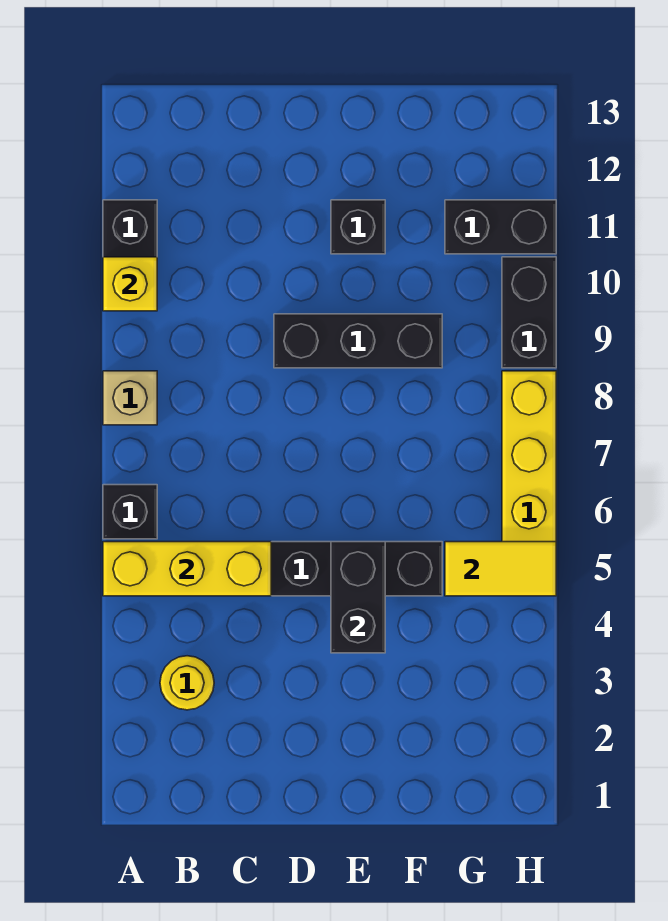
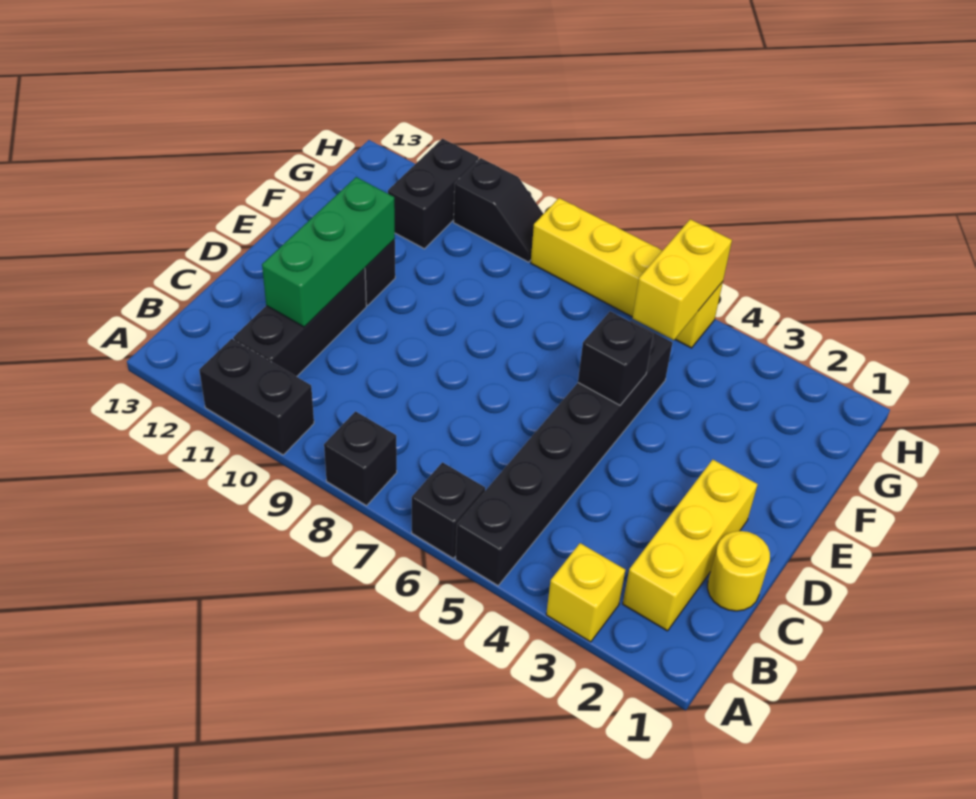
yellow 1x3 brick [103,542,271,596] -> yellow 1x3 brick moved to [623,460,758,631]
tan 1x1 brick [103,371,157,425] -> black 1x1 brick [324,411,397,506]
yellow 1x1 brick [103,257,157,311] -> yellow 1x1 brick moved to [546,543,625,642]
yellow 1x1 round brick [160,656,214,710] -> yellow 1x1 round brick moved to [708,531,770,611]
none -> green 1x3 brick [262,177,395,327]
black 1x3 brick [274,314,442,368] -> black 1x3 brick moved to [233,268,366,377]
black 1x2 brick [331,542,385,653] -> black 1x1 brick [578,311,653,405]
yellow 1x2 tile [445,542,556,596] -> yellow 1x2 brick [633,219,732,340]
black 1x2 brick [502,257,556,368] -> black 1x2 slope [454,158,543,262]

